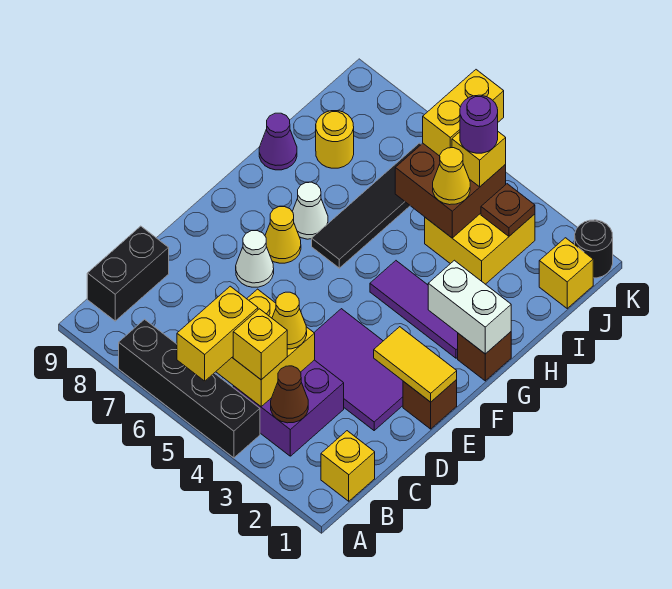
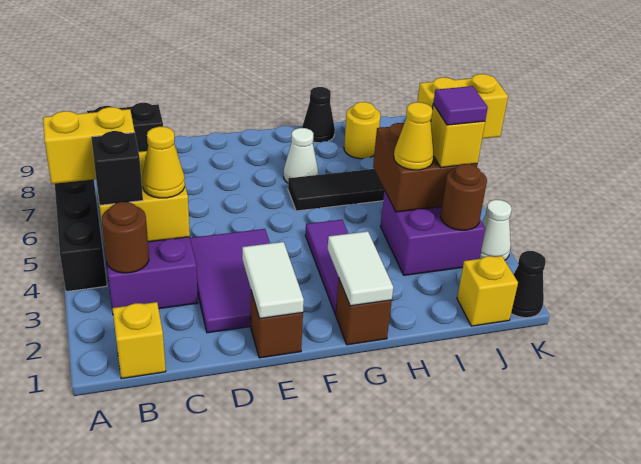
brown 1x1 cone [271,366,308,423] -> brown 1x1 round brick [102,202,149,273]
yellow 1x1 brick [233,309,287,380] -> black 1x1 brick [91,131,143,205]
yellow 1x2 tile [374,327,457,402] -> white 1x2 tile [242,242,304,318]
white 1x1 cone [236,231,274,287] -> white 1x1 cone moved to [480,200,512,260]
yellow 1x1 cone [265,207,301,263] -> none
white 1x2 brick [428,260,511,354] -> white 1x2 tile [328,231,393,306]
purple 1x1 cone [259,113,297,170] -> black 1x1 cone [302,87,335,143]
yellow 2x2 brick [425,213,535,284] -> purple 2x2 brick [380,190,485,275]
brown 1x1 plate [481,184,535,236] -> brown 1x1 round brick [441,164,487,230]
purple 1x1 round brick [460,95,498,153] -> purple 1x1 tile [433,86,488,125]
black 1x1 round brick [575,220,613,278] -> black 1x1 cone [511,251,546,318]

